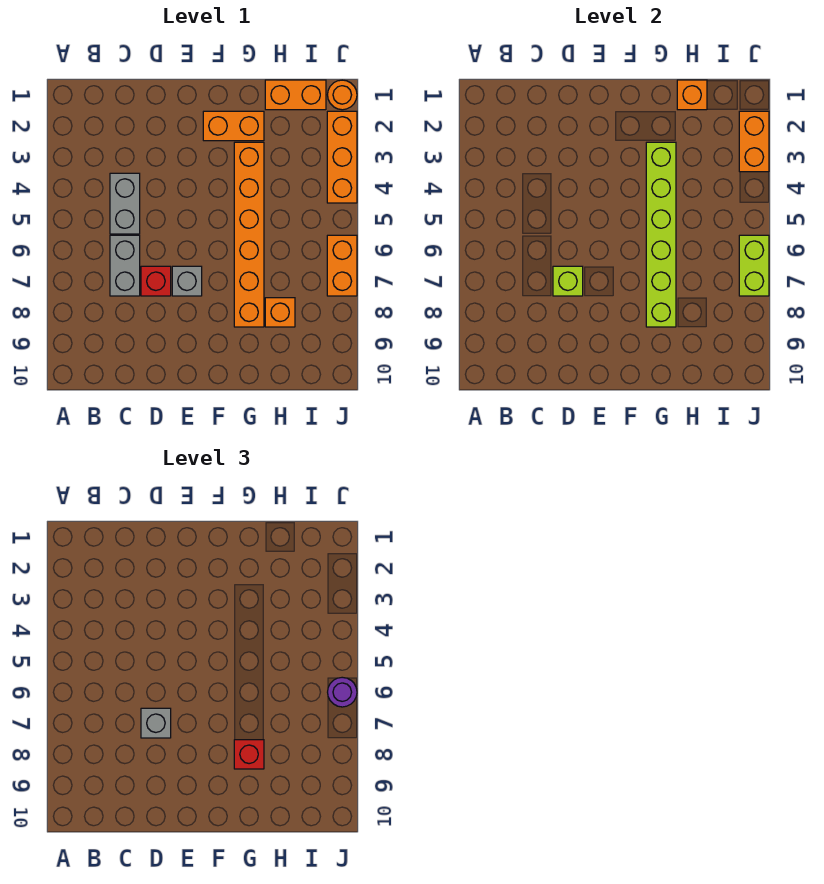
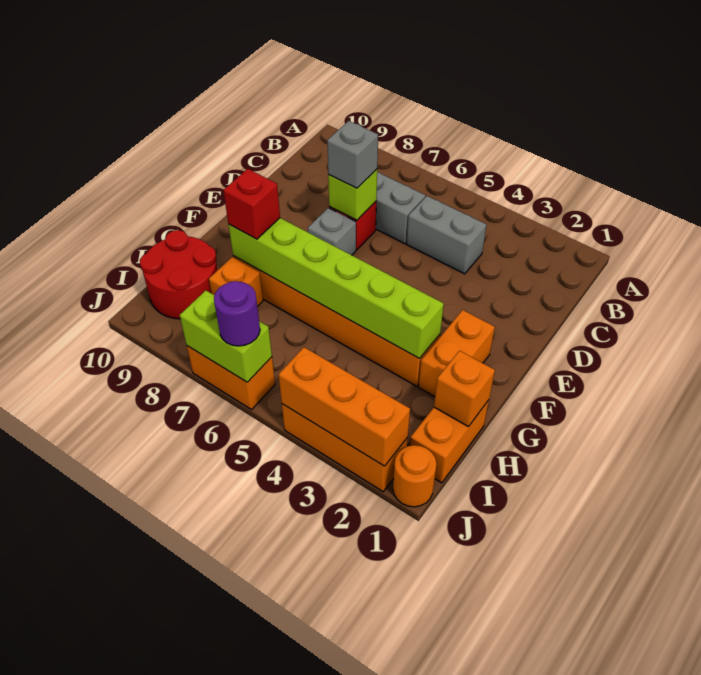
none -> red 2x2 round brick [140,230,218,319]
orange 1x2 brick [739,111,769,172] -> orange 1x3 brick [279,347,410,466]

